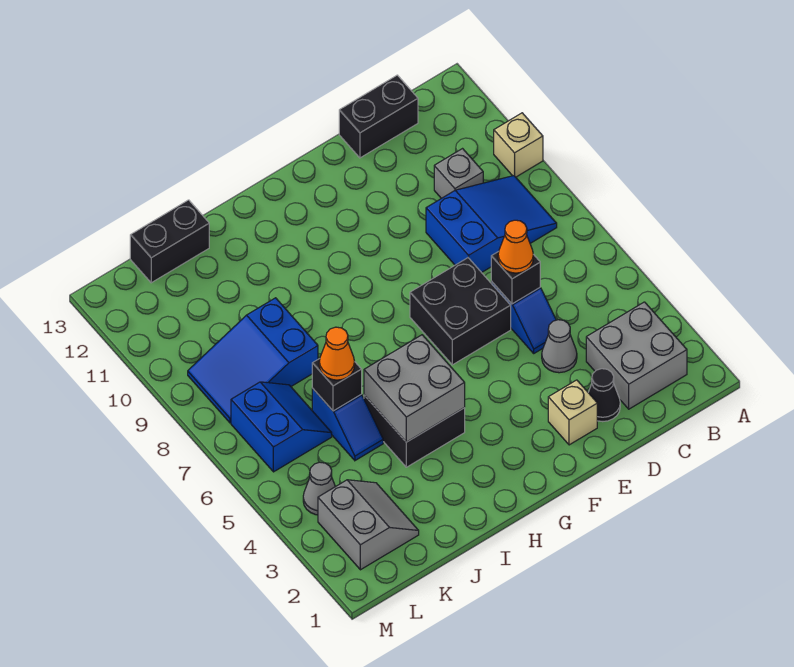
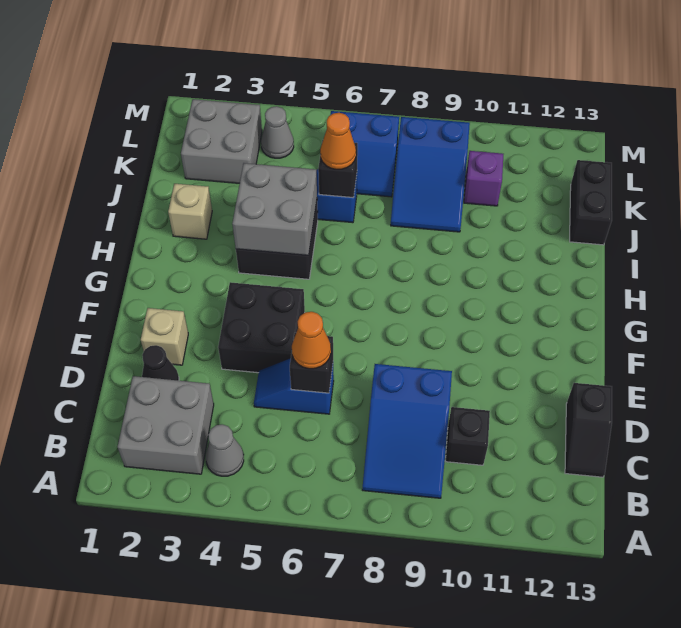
tan 1x1 brick [494,113,543,177] -> tan 1x1 brick moved to [168,184,212,239]
grey 1x1 brick [434,149,483,198] -> black 1x1 brick [446,407,490,465]
black 1x2 brick [339,75,418,158] -> black 1x2 slope [565,383,612,477]
grey 1x1 cone [542,320,577,373] -> grey 1x1 cone moved to [206,424,244,476]
black 2x2 brick [410,258,511,365] -> black 2x2 brick moved to [218,282,305,373]
blue 2x3 slope [188,298,318,423] -> blue 2x3 slope turned to [391,117,470,232]
grey 2x2 slope [318,480,419,570] -> grey 2x2 brick [181,99,262,183]
none -> purple 1x1 brick [464,151,504,206]

